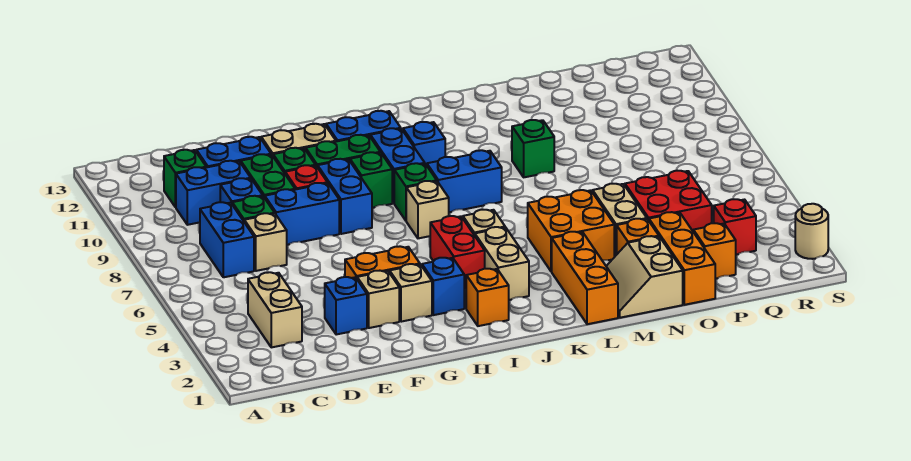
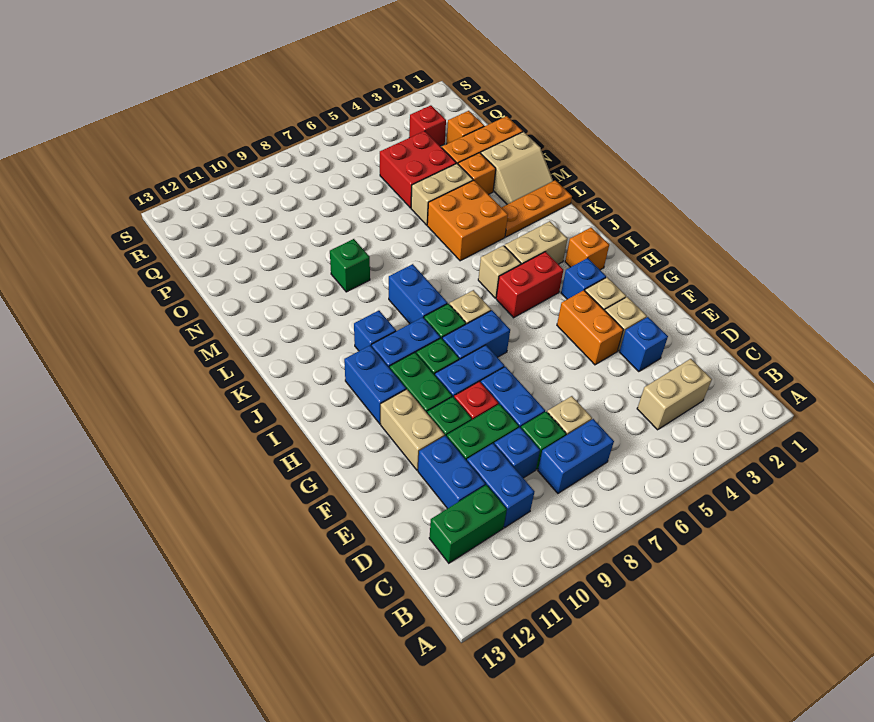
green 1x1 brick [164,150,206,207] -> green 1x2 brick [429,485,507,563]
none -> blue 1x2 brick [442,310,510,360]
orange 1x3 brick [552,232,618,324] -> orange 1x3 plate [501,180,572,237]
tan 1x1 round brick [795,204,828,259] -> none

